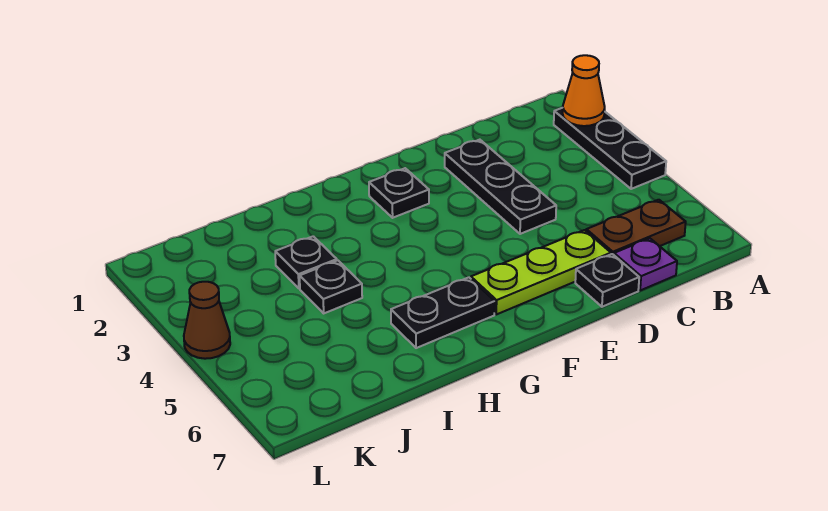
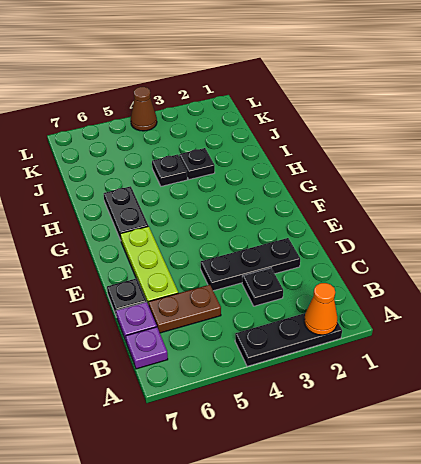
brown 1x2 plate [586,200,686,255] -> brown 1x2 plate turned to [149,285,221,333]
none -> purple 1x1 plate [126,327,168,369]
black 1x1 plate [369,168,429,218] -> black 1x1 plate moved to [242,268,283,306]

